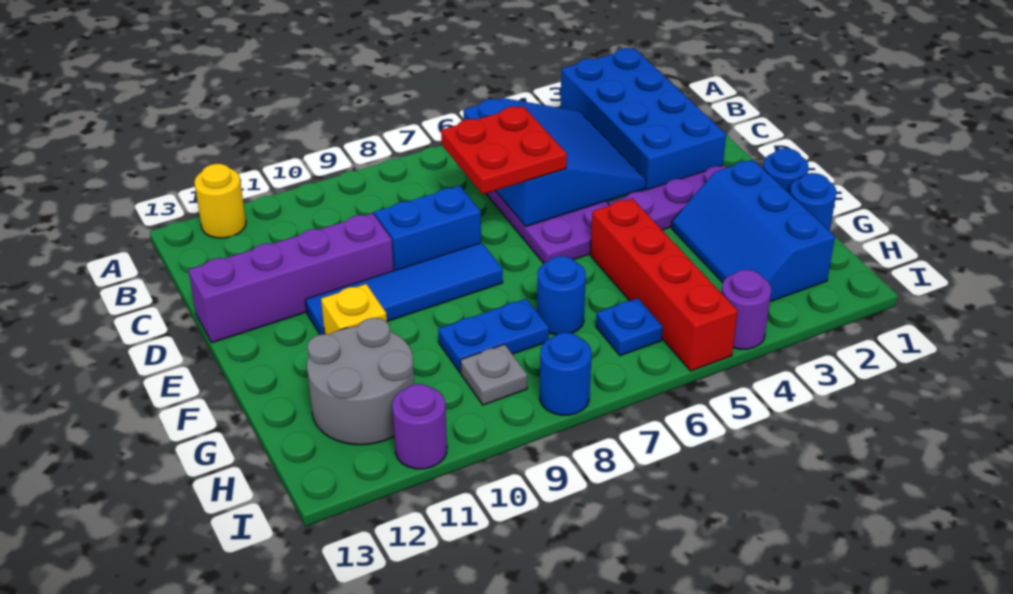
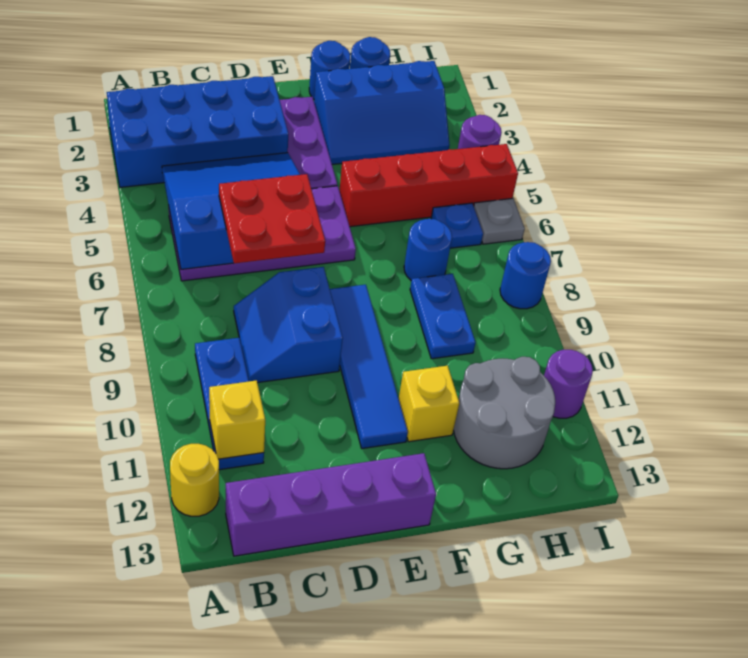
none -> blue 1x3 plate [195,338,264,470]
none -> yellow 1x1 brick [209,380,265,459]
purple 1x4 brick [188,213,394,343] -> purple 1x4 brick turned to [226,453,436,556]
grey 1x1 plate [461,344,527,405] -> grey 1x1 plate moved to [474,198,525,244]

